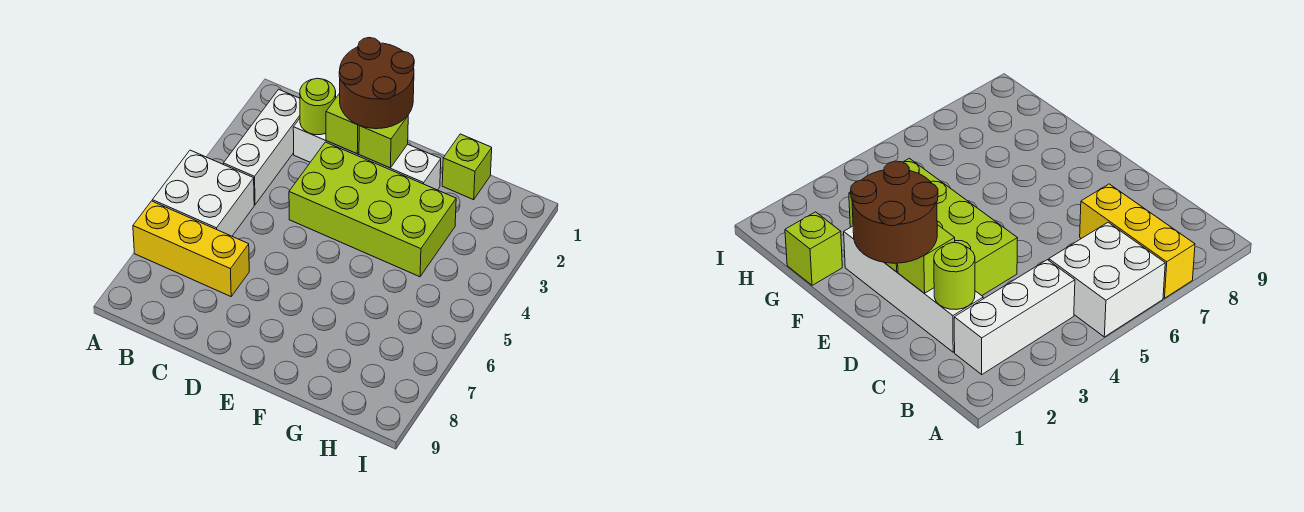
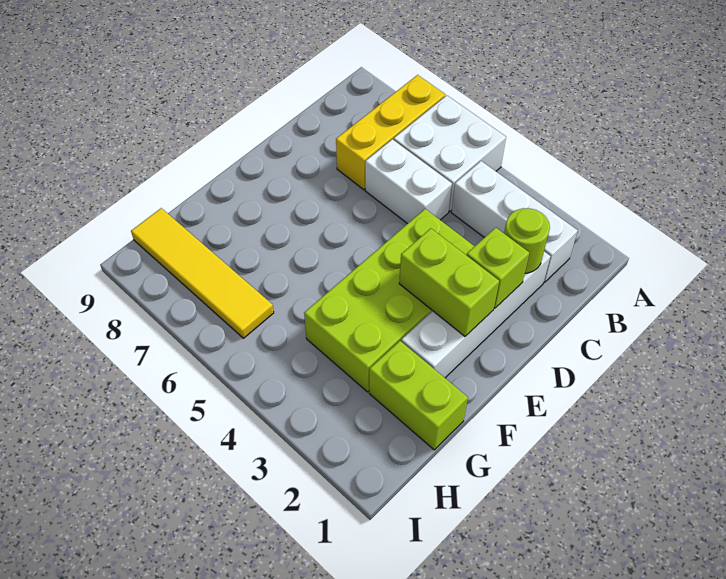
none -> white 1x2 brick [365,139,452,224]
brown 2x2 round brick [339,38,414,129] -> none
lime 1x1 brick [359,116,408,168] -> lime 1x2 brick [399,228,499,336]
lime 1x1 brick [442,134,492,200] -> lime 1x2 brick [369,341,468,450]
none -> yellow 1x4 tile [131,208,274,338]

